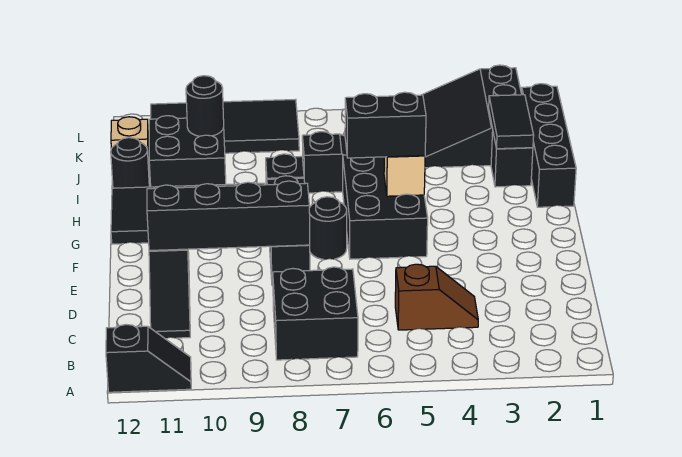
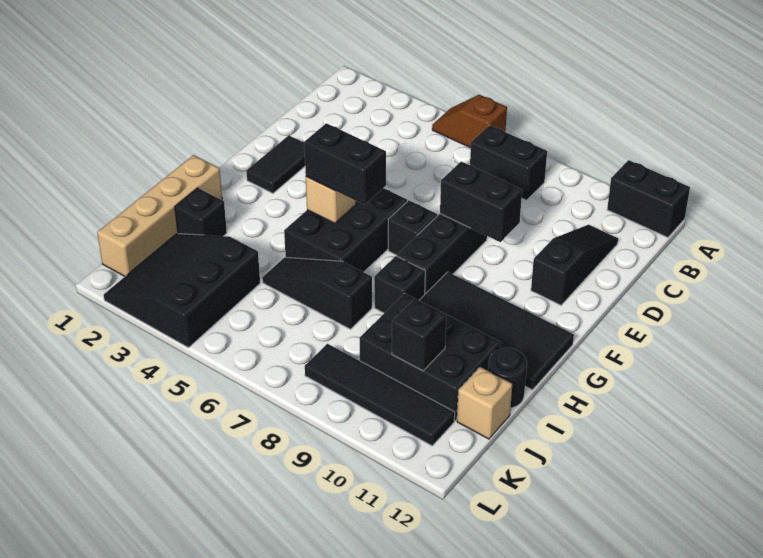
black 1x2 slope [106,324,191,392] -> black 1x2 brick [607,160,690,237]
black 2x2 brick [273,267,358,360] -> black 1x2 brick [470,125,547,200]
brown 1x2 slope [395,264,478,330] -> brown 1x2 slope moved to [432,95,507,148]
black 1x4 brick [147,181,310,250] -> black 1x2 brick [440,162,522,242]
black 1x1 round brick [309,197,347,260] -> black 1x1 brick [388,200,437,255]
black 1x4 brick [522,84,576,207] -> tan 1x4 brick [97,155,222,276]
black 1x2 tile [489,95,534,149] -> black 1x2 tile moved to [246,135,305,193]
black 2x2 brick [149,116,226,187] -> black 2x3 brick [360,293,501,421]
black 3x3 slope [422,65,522,168] -> black 3x3 slope turned to [104,234,260,348]
black 1x1 round brick [186,76,224,136] -> black 1x1 brick [392,299,446,371]
black 2x4 tile [151,99,299,153] -> black 1x4 tile [305,344,455,446]

